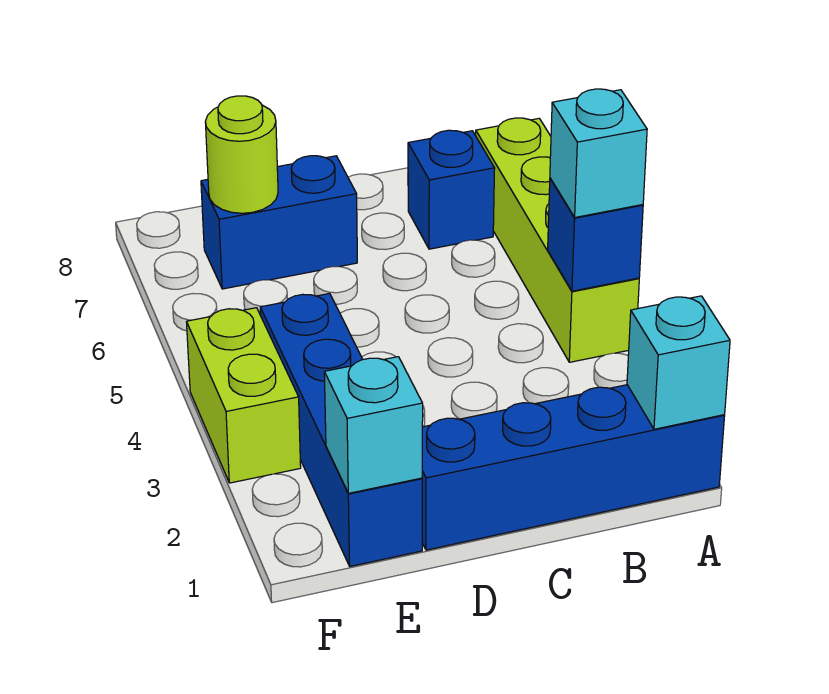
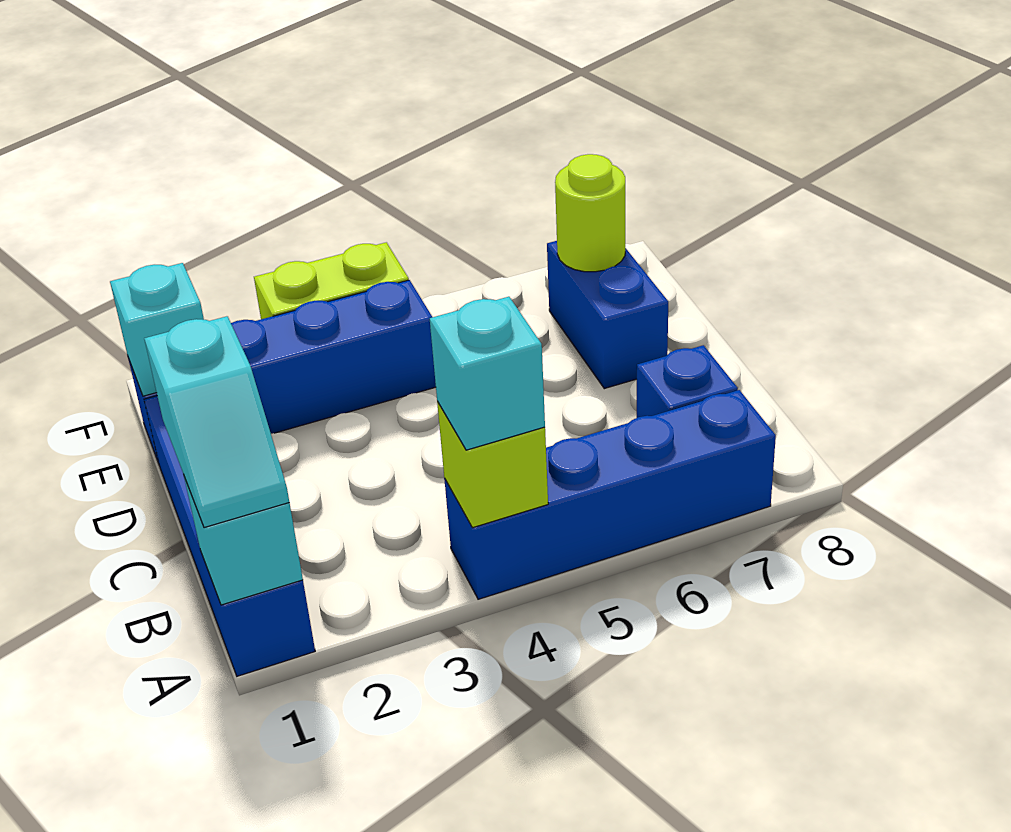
none -> cyan 1x2 slope [144,316,289,528]
lime 1x4 brick [476,118,639,362] -> blue 1x4 brick [444,390,776,599]
blue 1x1 brick [548,178,643,291] -> lime 1x1 brick [437,401,548,528]

